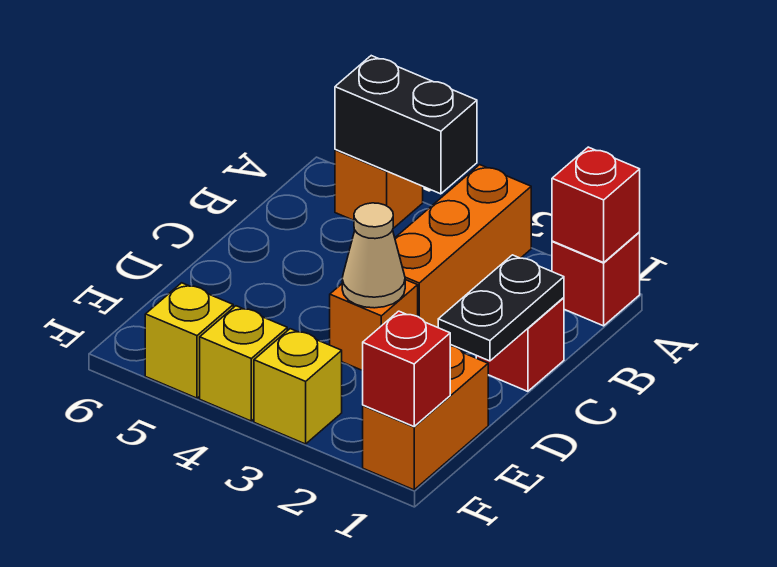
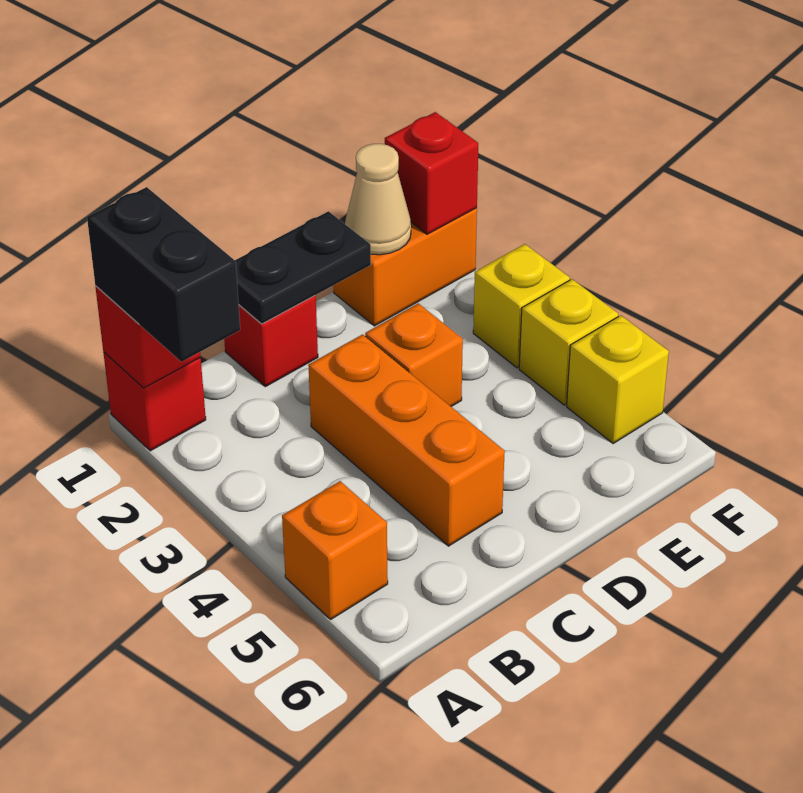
orange 1x3 brick [395,165,531,328] -> orange 1x3 brick turned to [308,334,505,546]
black 1x2 brick [335,56,477,194] -> black 1x2 brick moved to [87,187,240,362]
tan 1x1 cone [342,203,405,308] -> tan 1x1 cone moved to [345,144,411,255]

